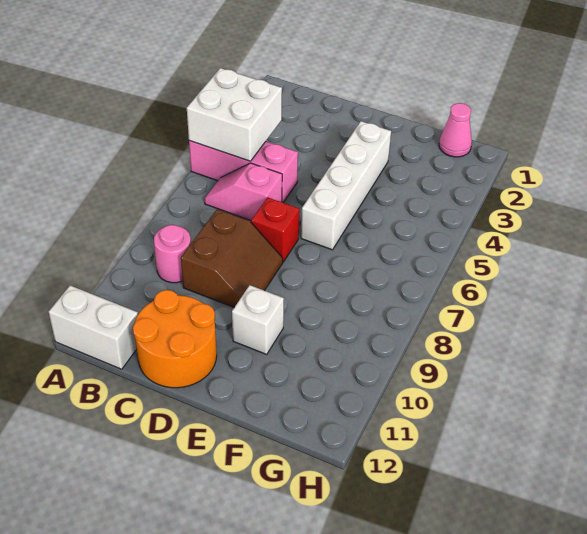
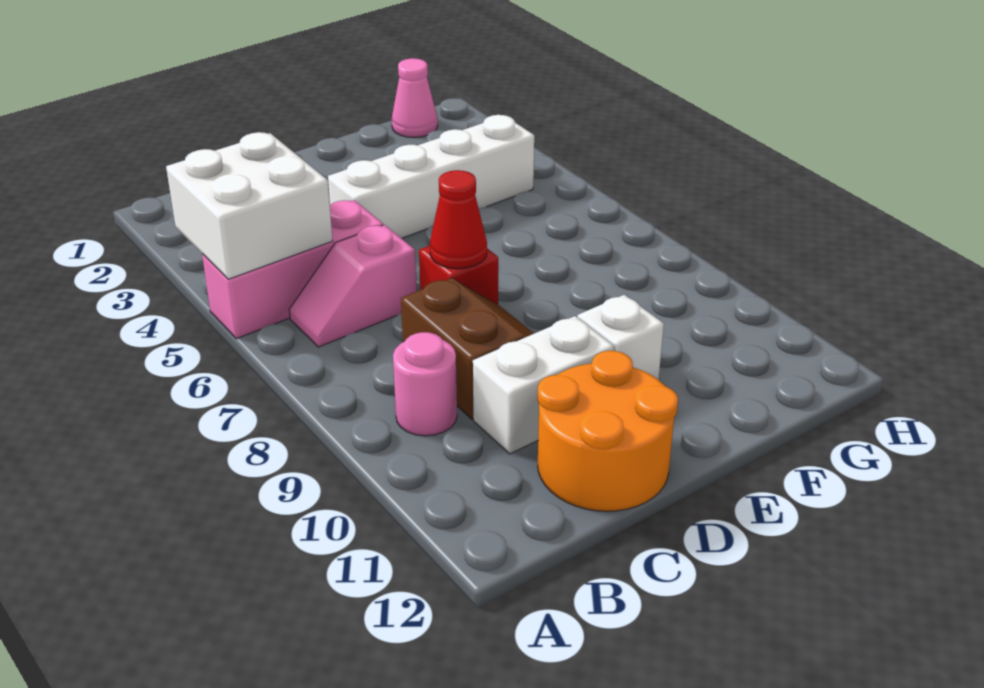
white 1x2 brick [49,286,138,369] -> white 1x2 brick moved to [473,316,614,454]
none -> red 1x1 cone [430,170,487,269]
white 1x4 brick [301,121,391,250] -> white 1x4 brick turned to [328,115,534,238]

